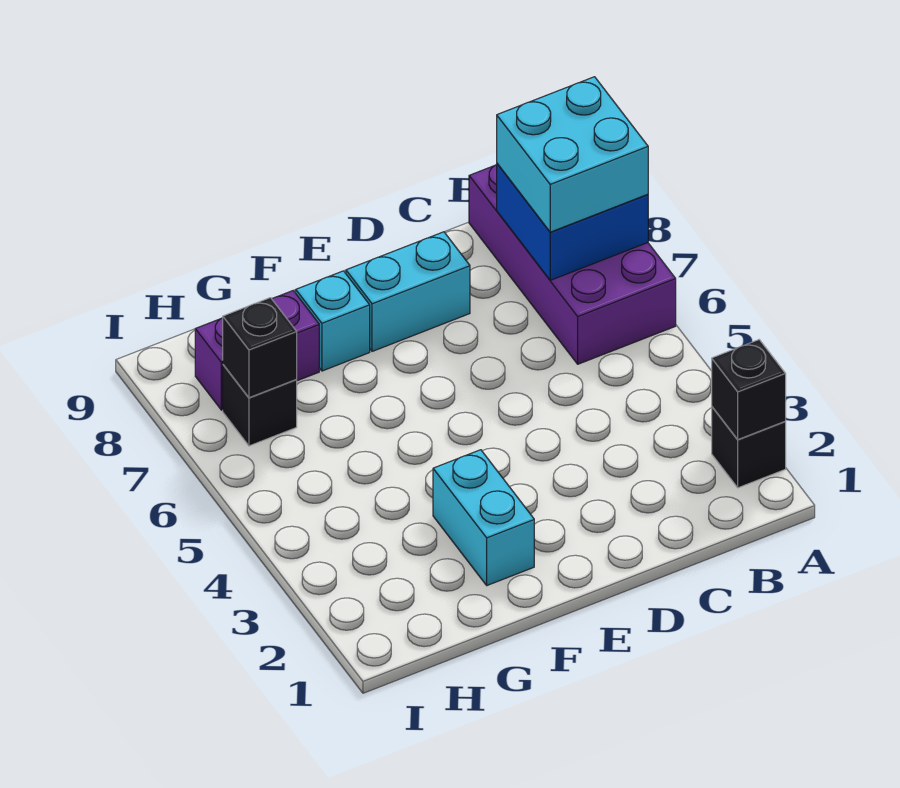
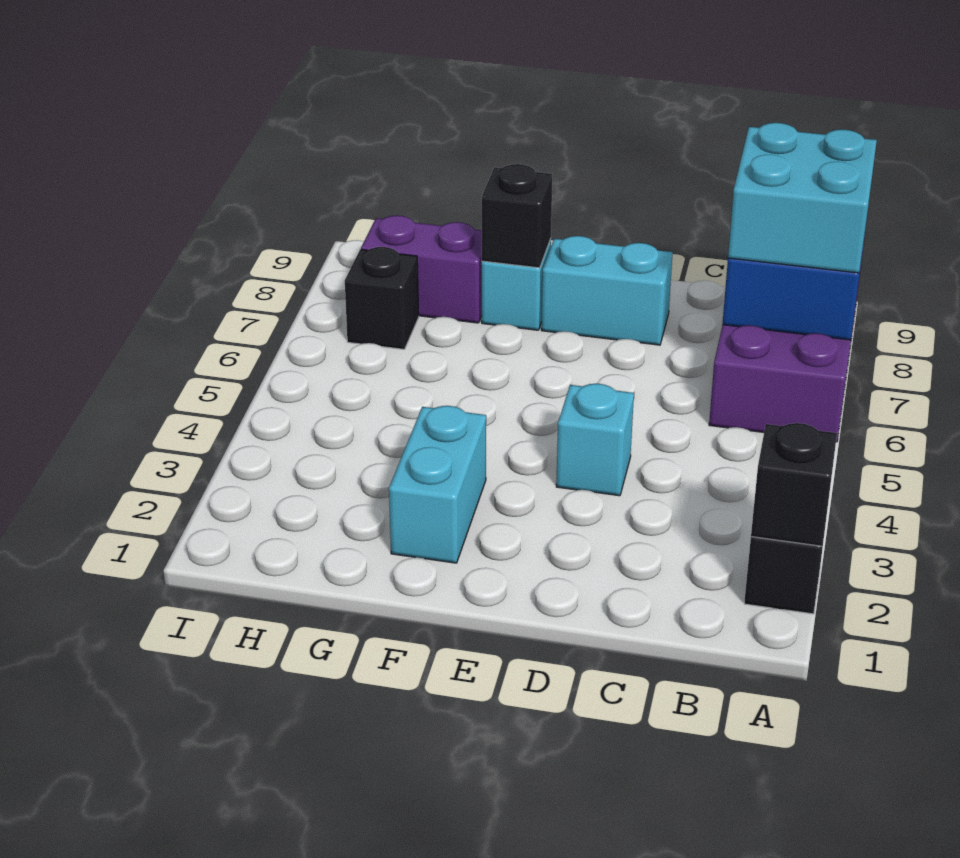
none -> cyan 1x1 brick [556,384,634,496]
black 1x1 brick [223,298,297,398] -> black 1x1 brick moved to [482,164,552,268]

